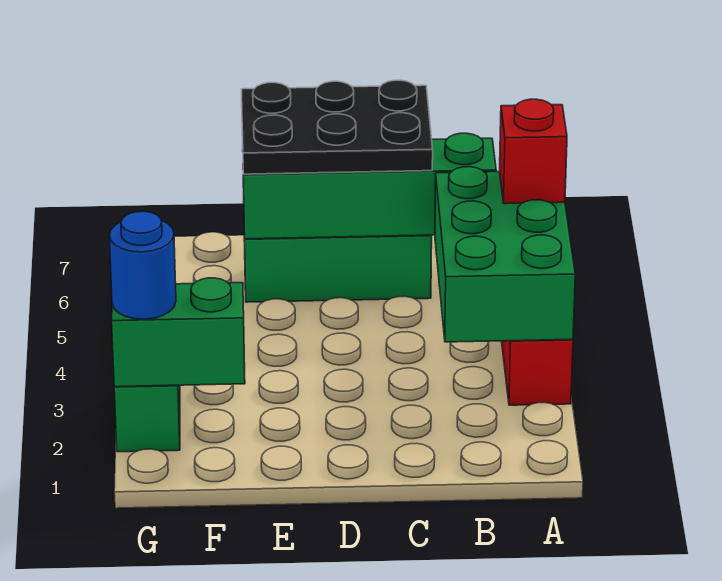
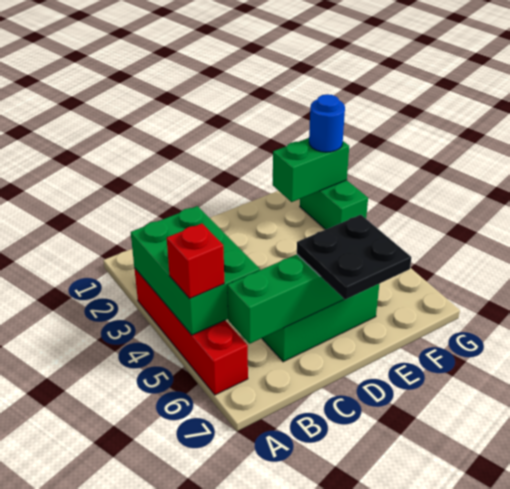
black 2x3 plate [241,80,433,174] -> black 2x2 plate [297,215,412,300]

